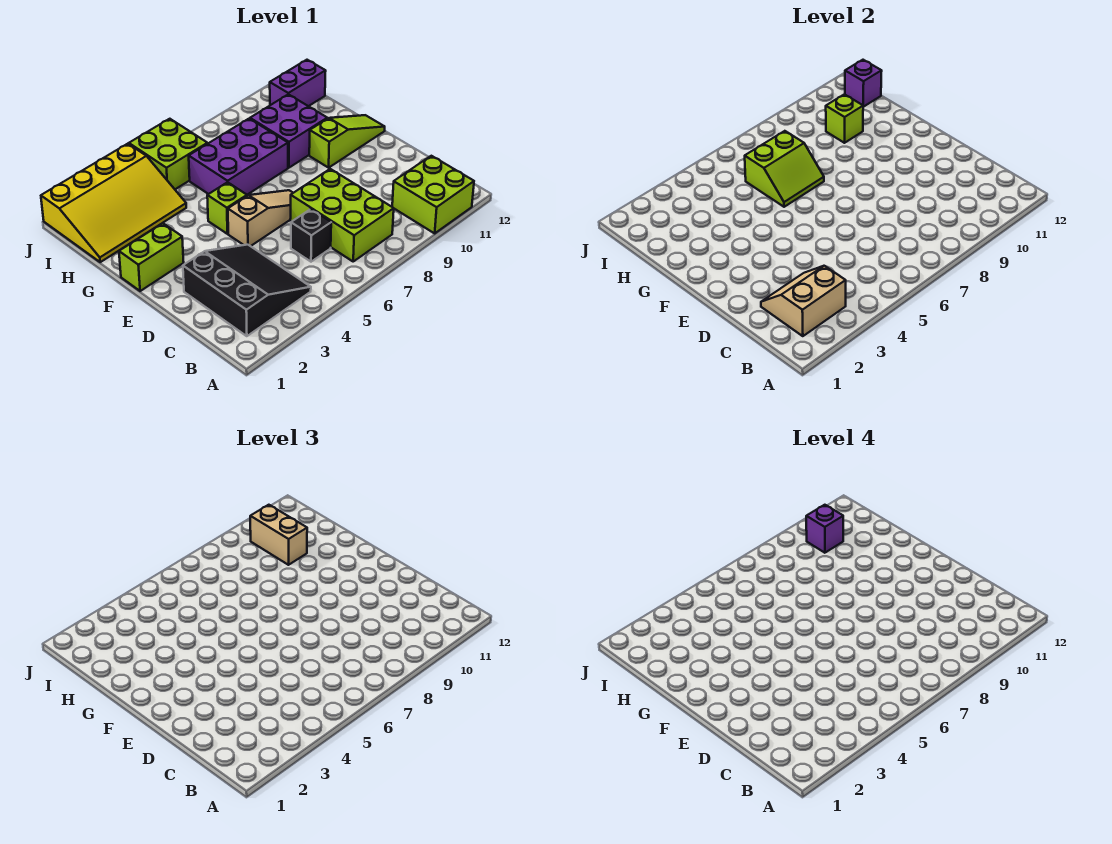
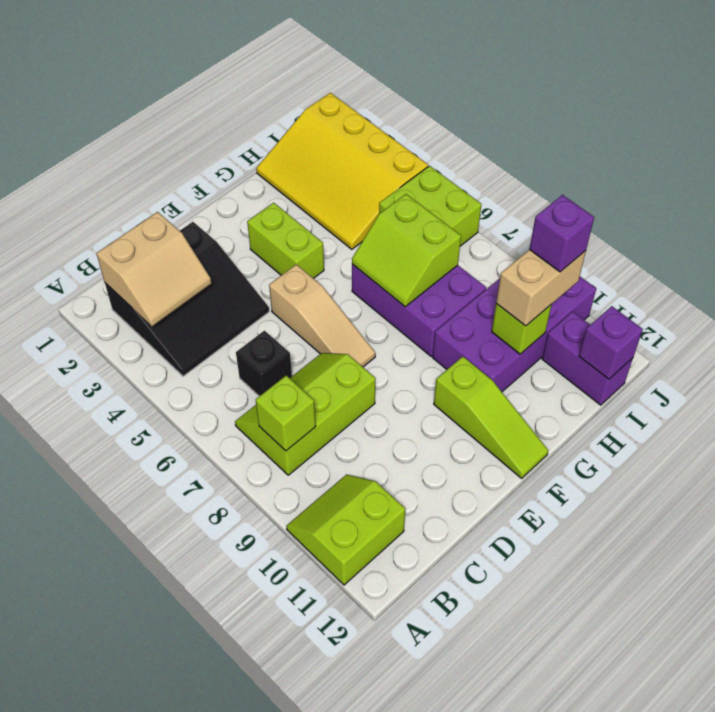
lime 2x2 brick [392,156,474,233] -> lime 2x2 slope [286,475,405,585]
tan 2x2 slope [761,266,846,336] -> tan 2x2 slope turned to [97,212,211,326]
lime 2x3 brick [290,169,394,261] -> lime 2x3 slope [235,353,376,475]
lime 1x2 brick [119,223,184,291] -> lime 1x2 brick moved to [247,203,324,278]
lime 1x1 brick [207,182,247,234] -> lime 1x1 brick moved to [256,376,316,451]
purple 2x2 brick [250,94,327,168] -> purple 2x4 brick [433,277,596,392]

